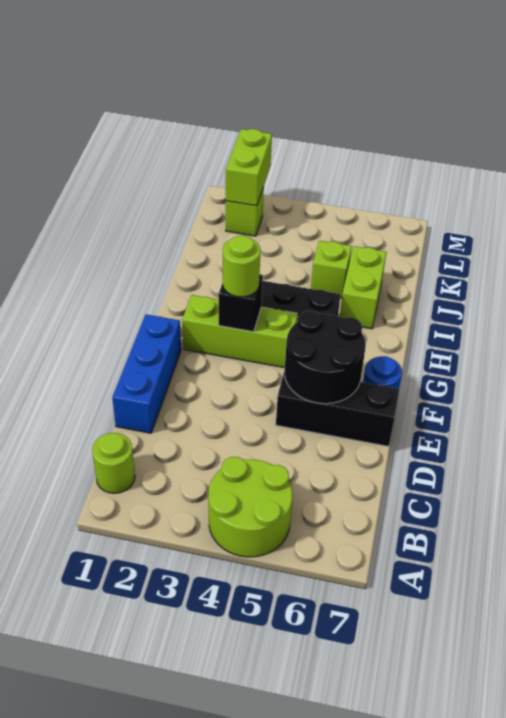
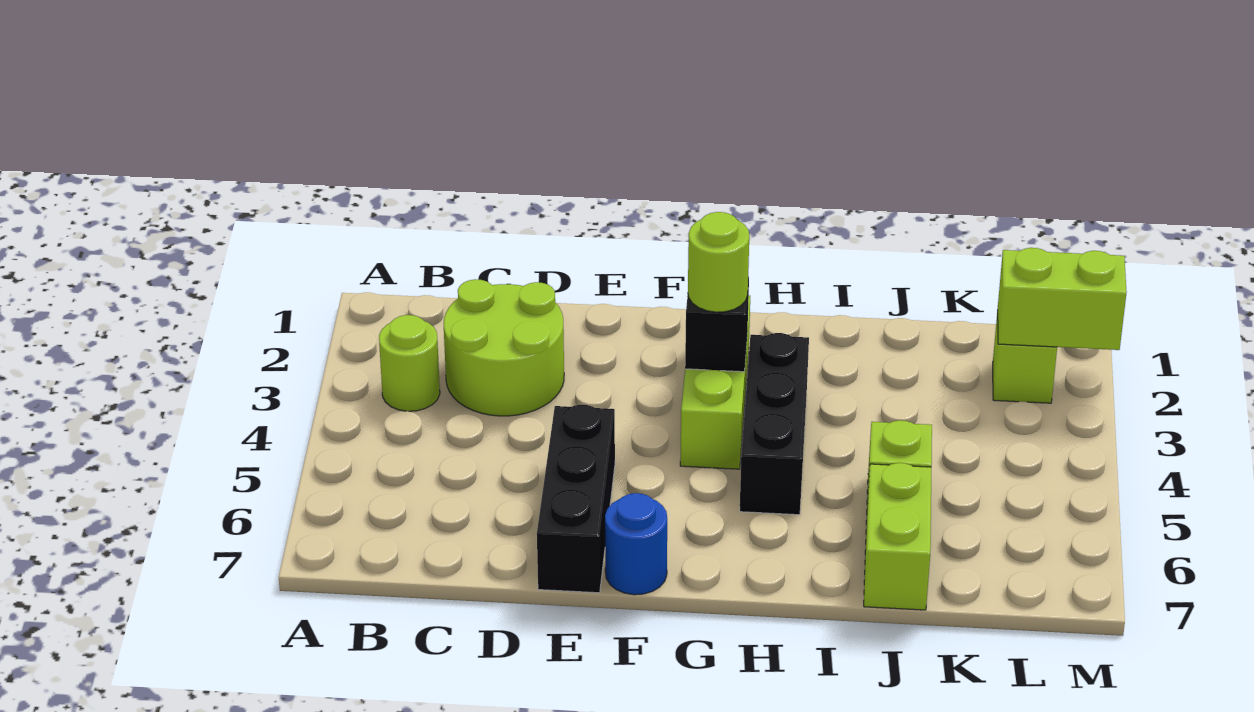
lime 2x2 round brick [208,457,292,557] -> lime 2x2 round brick moved to [444,279,564,416]
lime 1x1 round brick [92,433,135,493] -> lime 1x1 round brick moved to [379,315,440,411]
blue 1x3 brick [112,314,181,433] -> none
black 2x2 round brick [285,310,366,404] -> none
lime 1x2 brick [340,246,386,329] -> lime 1x2 brick turned to [864,463,931,610]

